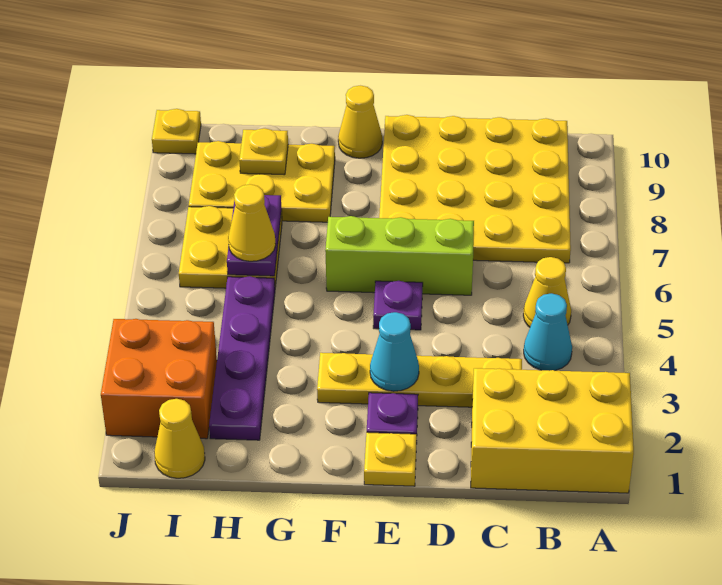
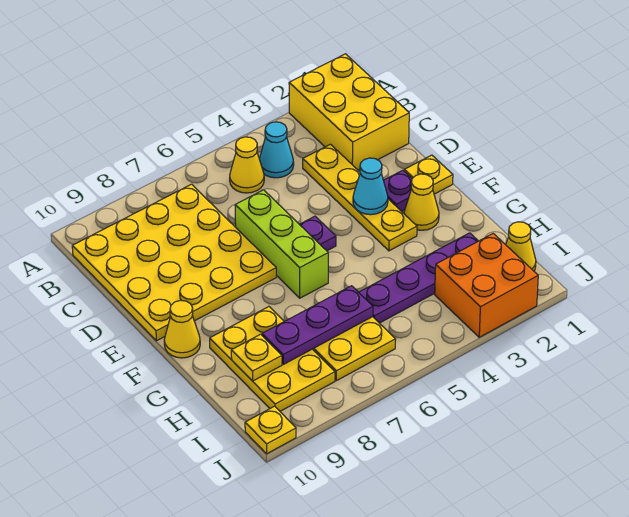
purple 1x2 plate [227,195,281,276] -> purple 1x3 plate [262,286,373,364]
yellow 1x1 cone [228,184,276,261] -> yellow 1x1 cone moved to [404,174,439,230]

